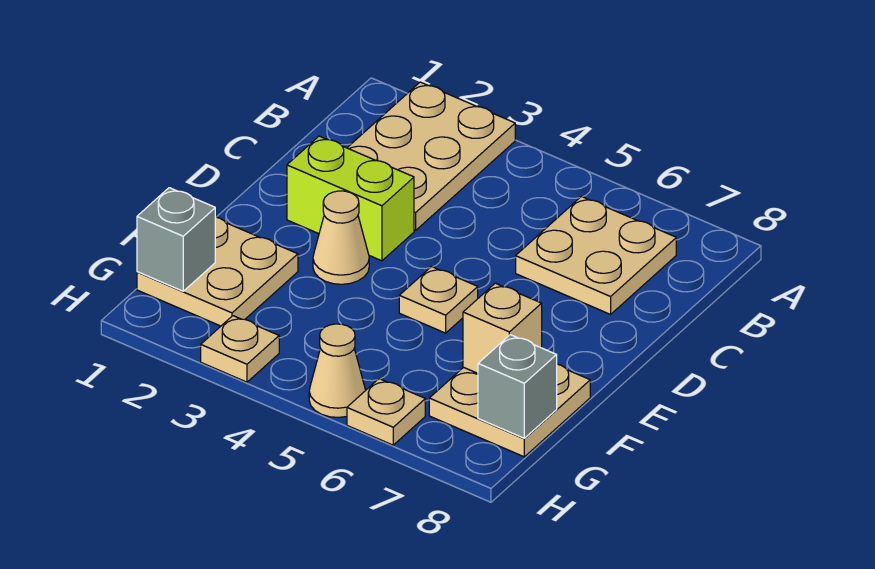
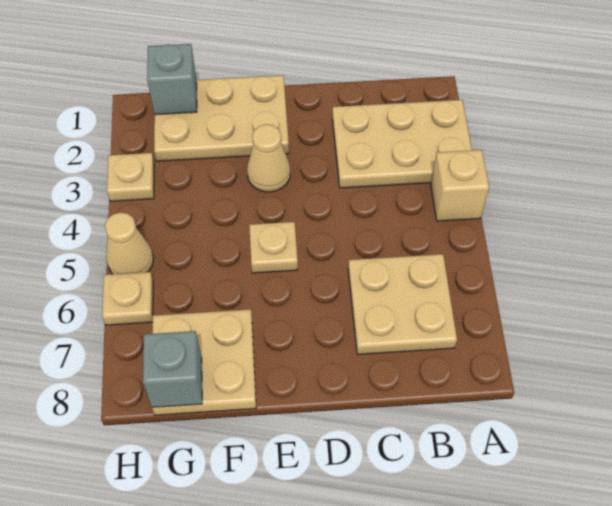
lime 1x2 brick [287,136,414,261] -> none
tan 2x2 plate [137,217,298,326] -> tan 2x3 plate [154,75,289,161]
tan 1x1 brick [463,283,542,373] -> tan 1x1 brick moved to [431,150,489,221]

